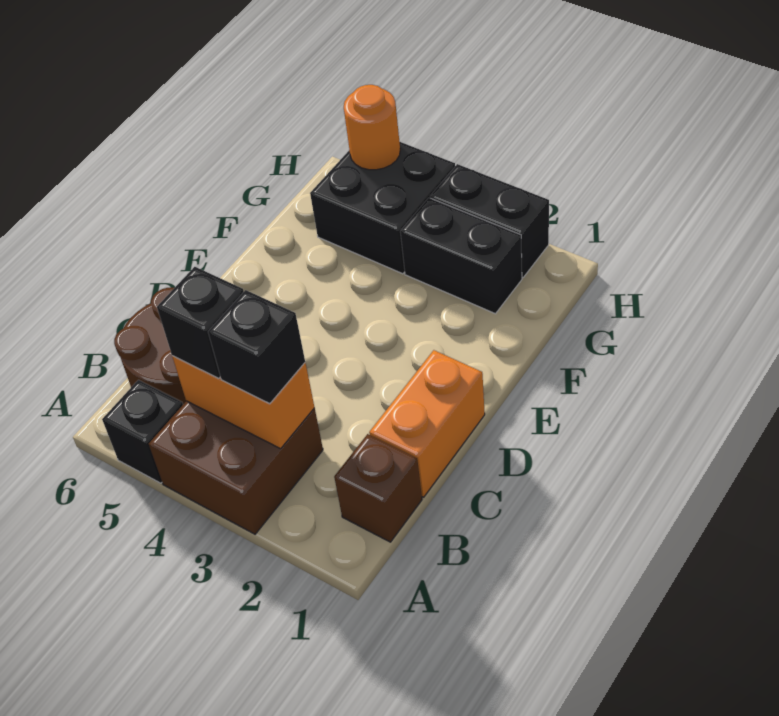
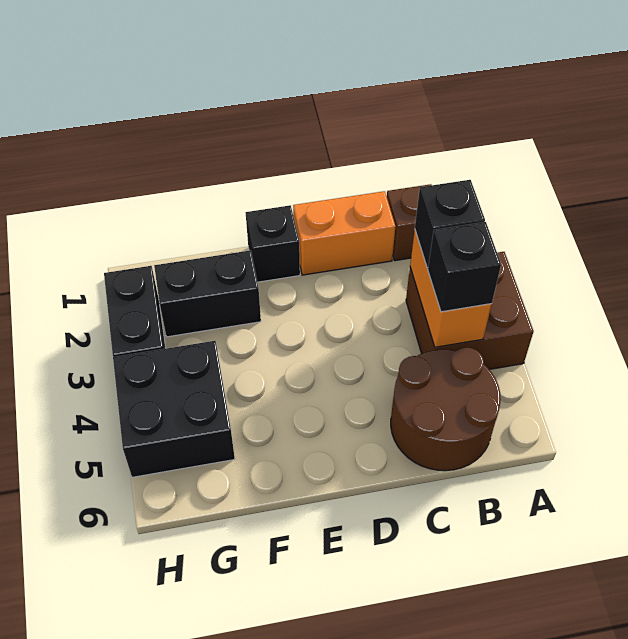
black 1x1 brick [102,380,183,483] -> black 1x1 brick moved to [245,205,300,282]
black 1x2 brick [400,198,522,314] -> black 1x2 brick turned to [154,250,261,337]
orange 1x1 round brick [344,85,400,170] -> none

